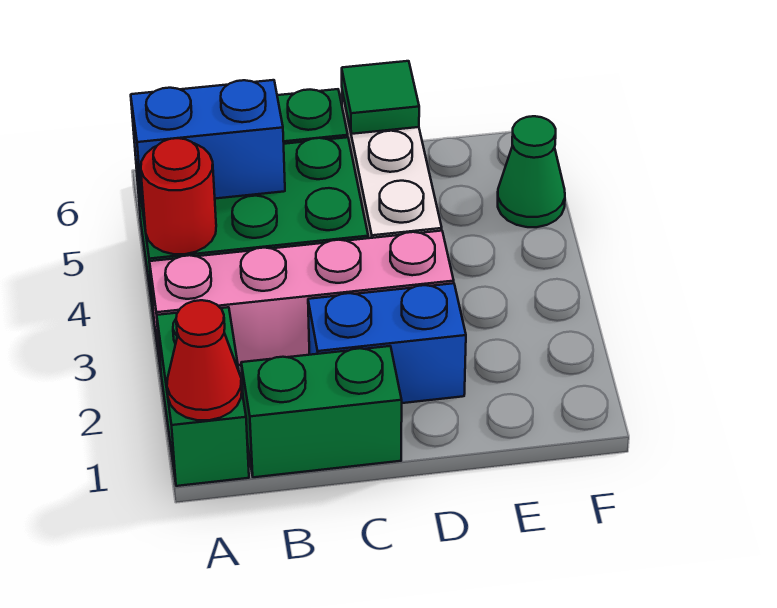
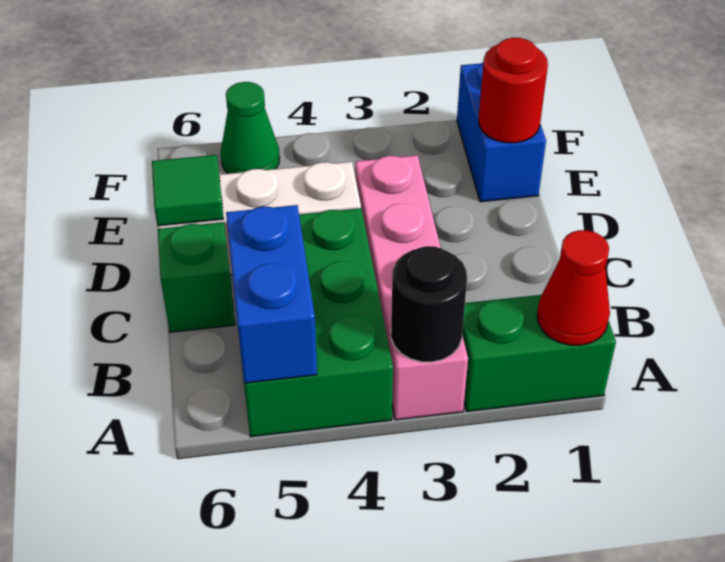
none -> black 1x1 round brick [391,246,467,362]
red 1x1 round brick [141,138,216,254] -> red 1x1 round brick moved to [479,38,548,143]
green 1x2 brick [241,346,402,477] -> none
blue 1x2 brick [308,283,466,403] -> blue 1x2 brick moved to [457,63,546,202]

